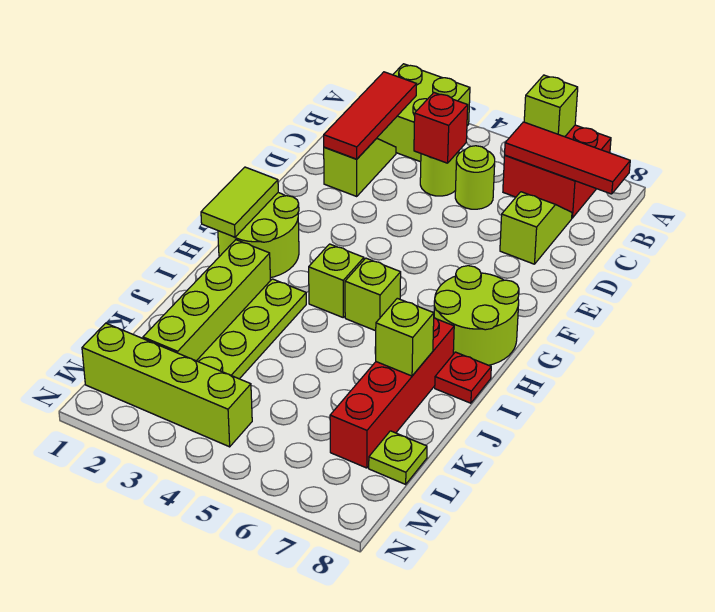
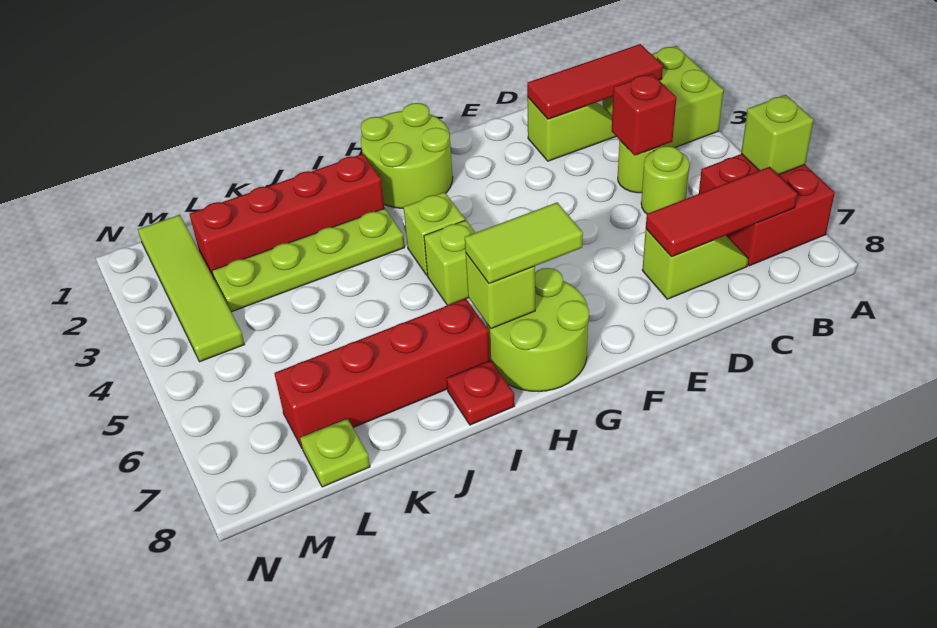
red 1x3 tile [505,122,630,194] -> red 1x3 tile turned to [646,167,797,257]
lime 1x2 tile [201,167,278,237] -> lime 1x2 tile moved to [465,202,583,284]
lime 1x4 brick [143,240,270,361] -> red 1x4 brick [190,154,384,278]
lime 1x1 brick [376,298,434,376] -> lime 1x1 brick moved to [466,254,535,329]
lime 1x4 brick [82,323,252,447] -> lime 1x4 tile [138,215,245,362]

